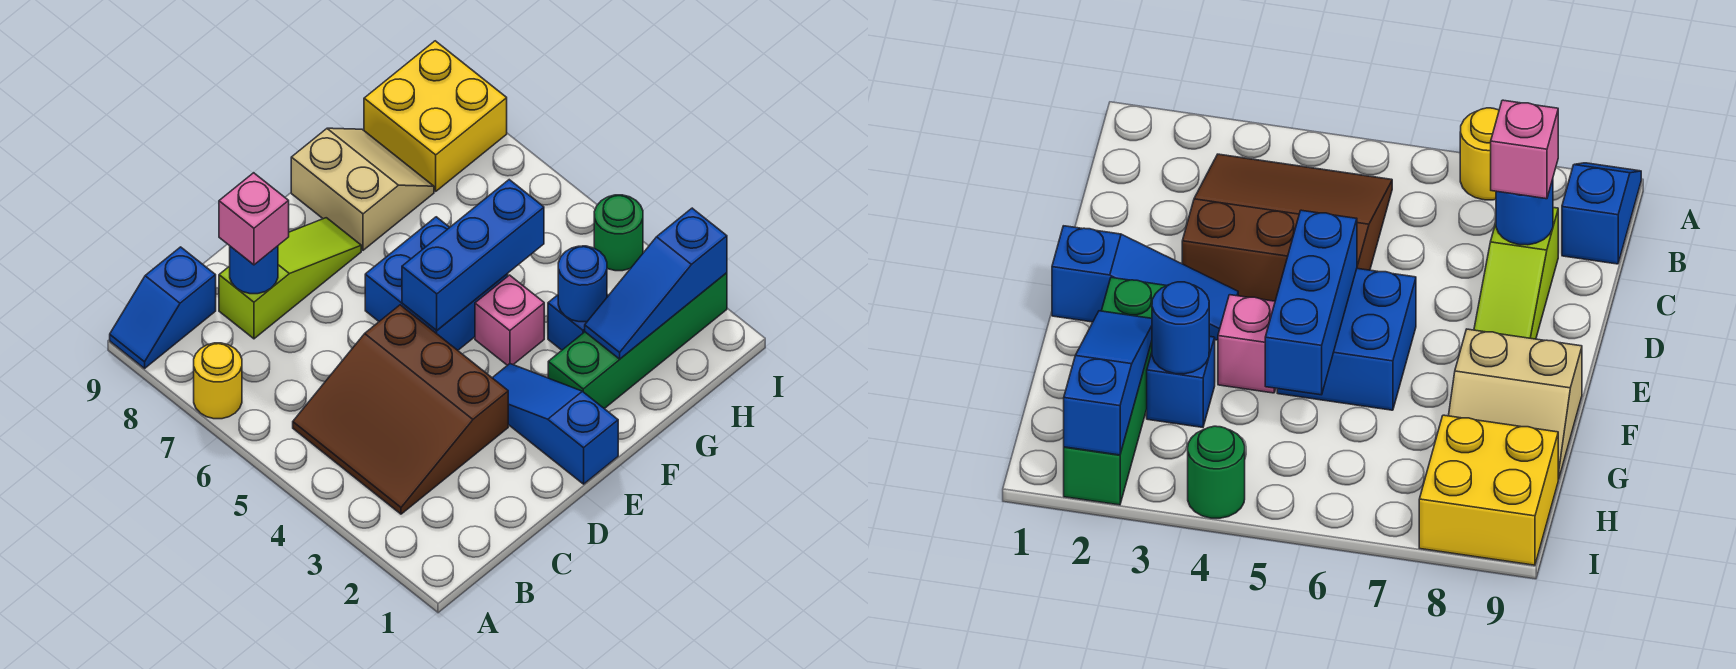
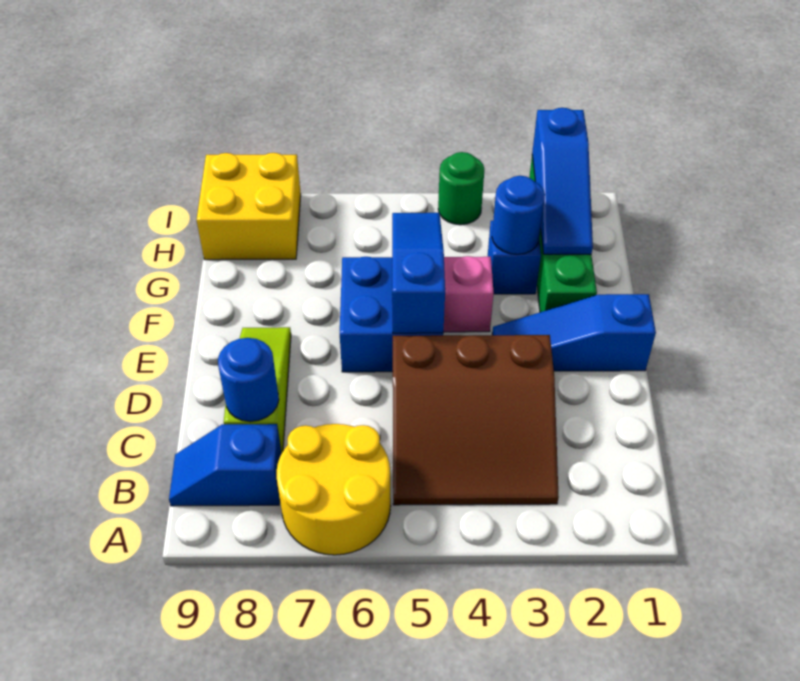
yellow 1x1 round brick [194,343,242,419] -> yellow 2x2 round brick [277,424,391,555]
blue 1x2 slope [110,247,216,368] -> blue 1x2 slope turned to [169,424,281,506]
pink 1x1 brick [219,173,289,265] -> none
blue 1x3 brick [402,180,544,330] -> blue 1x3 slope [392,213,445,333]
tan 2x2 slope [291,128,434,250] -> none

